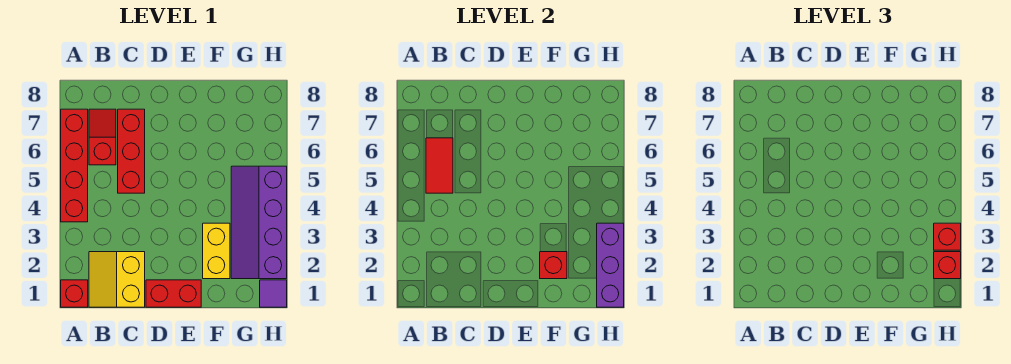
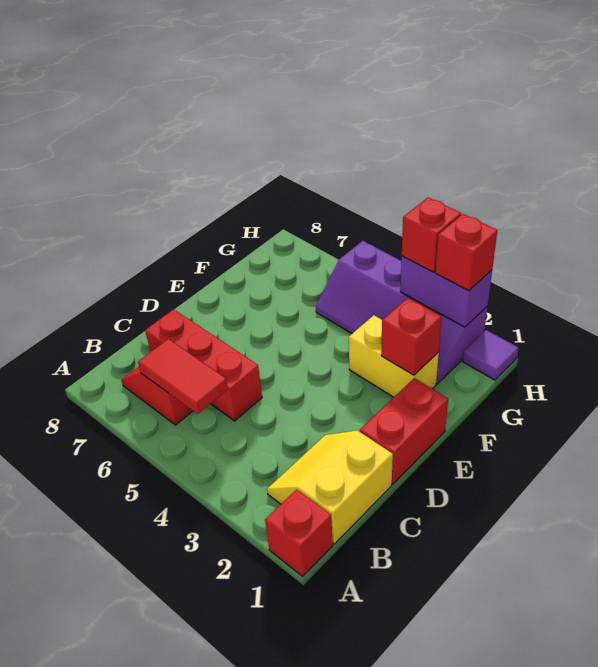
red 1x4 brick [61,109,88,222] -> none
yellow 2x2 slope [89,252,145,307] -> yellow 2x2 slope turned to [267,430,393,544]
purple 1x3 brick [597,223,624,307] -> purple 1x2 brick [400,256,492,327]

